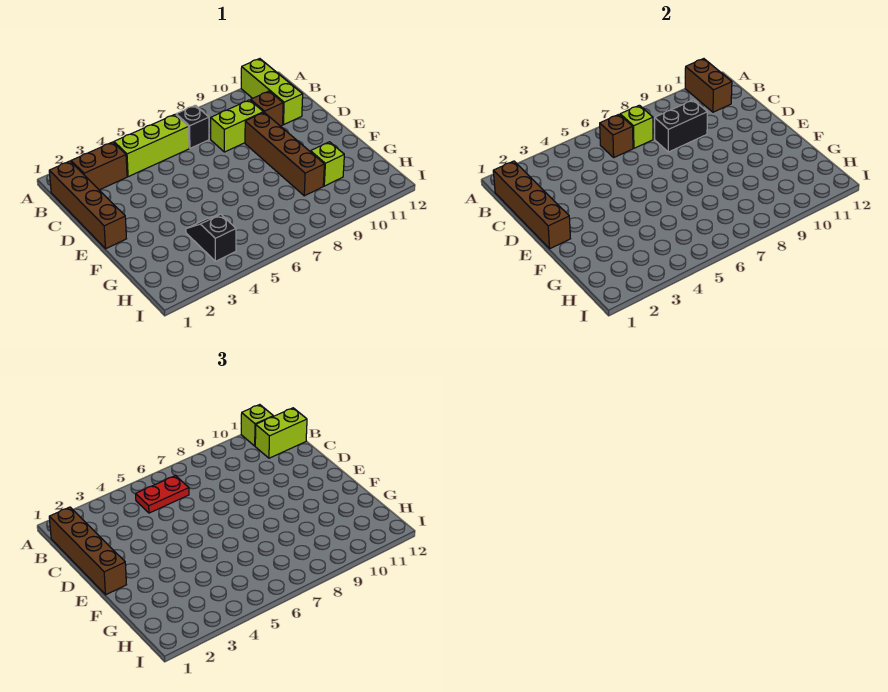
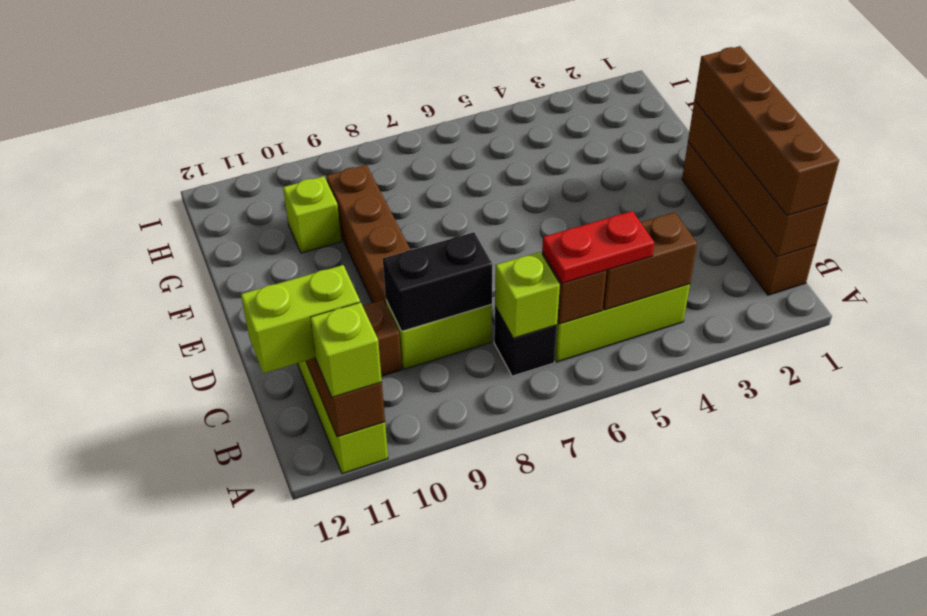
brown 1x2 brick [71,142,127,190] -> brown 1x2 brick moved to [603,212,697,310]
black 1x2 slope [186,214,236,261] -> none

